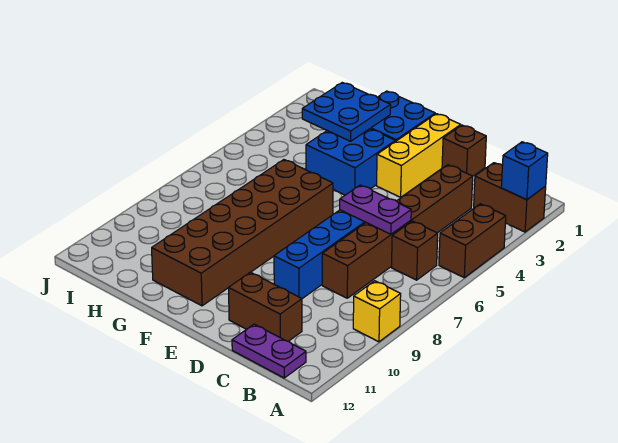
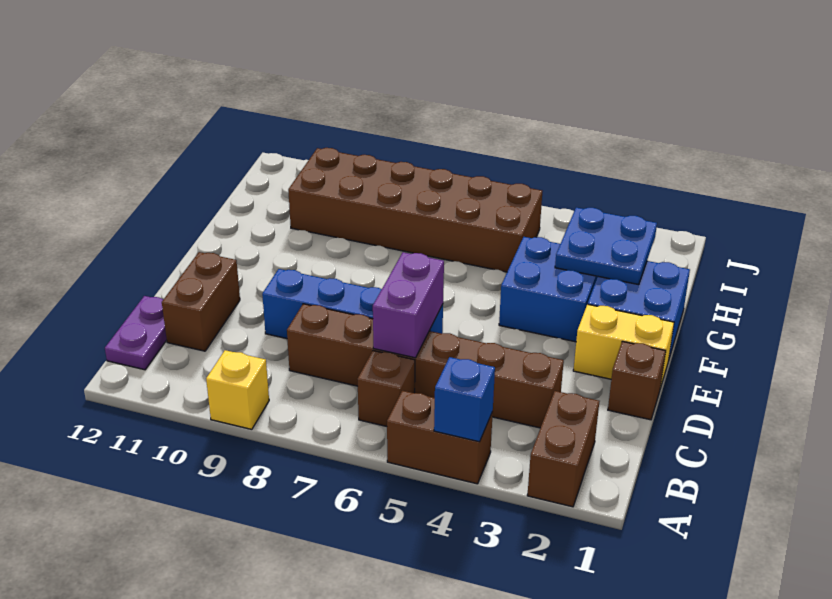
blue 1x1 brick [501,142,548,200] -> blue 1x1 brick moved to [434,357,495,442]
purple 1x2 plate [340,185,411,234] -> purple 1x2 brick [373,252,444,358]
yellow 1x3 brick [377,114,461,197] -> yellow 1x2 brick [573,304,674,388]
brown 2x6 brick [152,160,333,306] -> brown 2x6 brick moved to [288,148,542,272]

